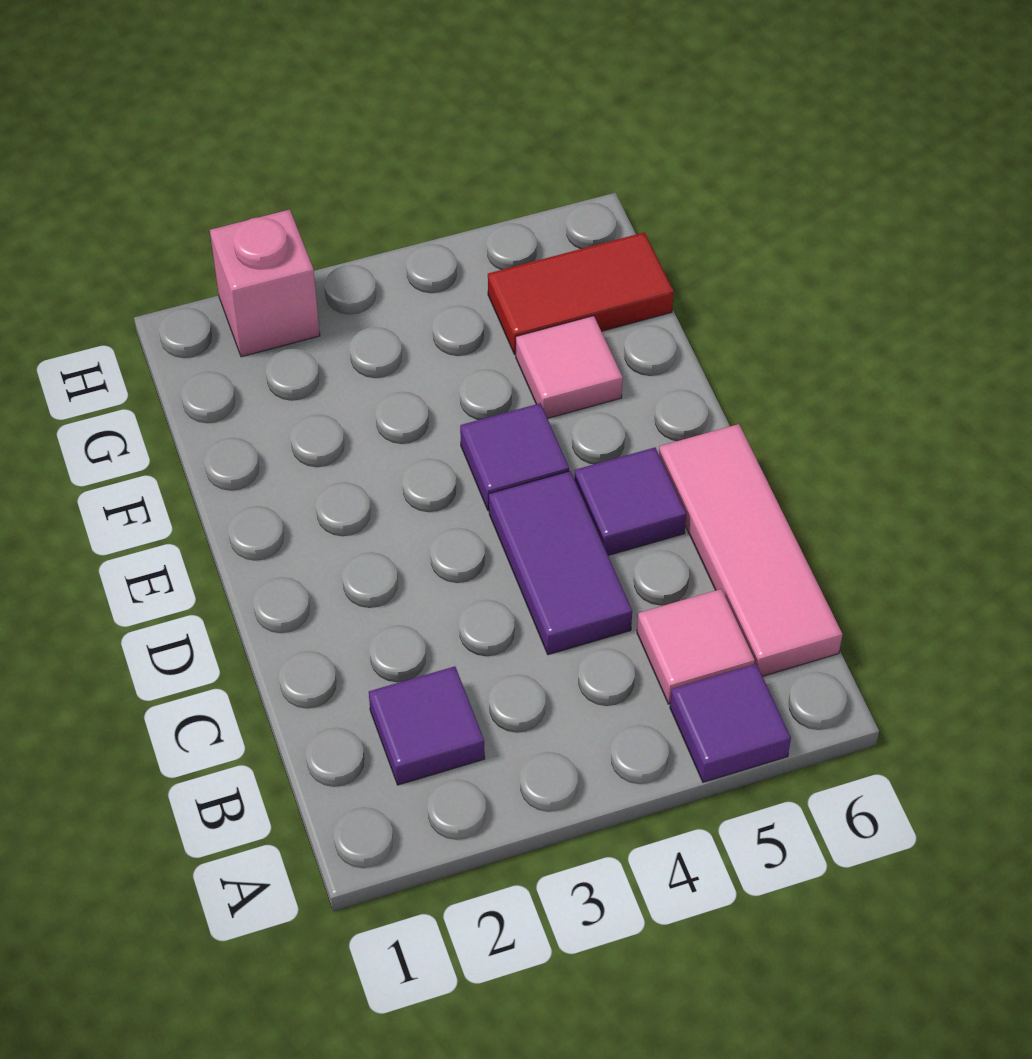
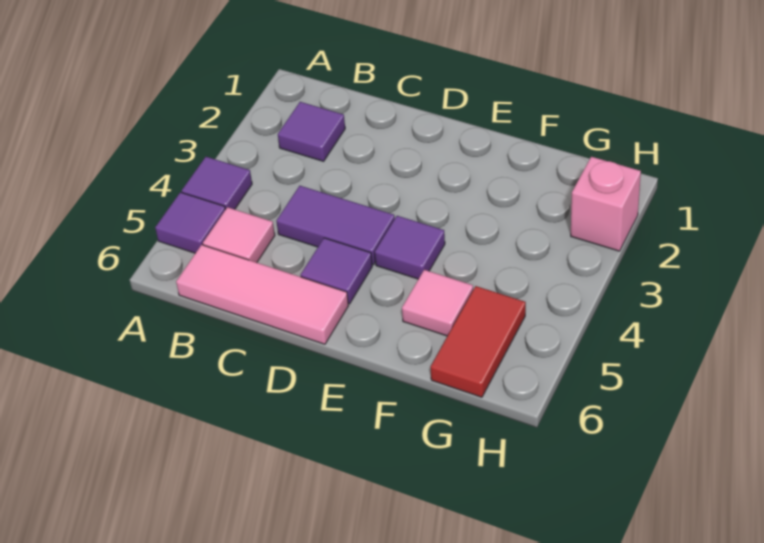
none -> purple 1x1 tile [182,157,252,209]

